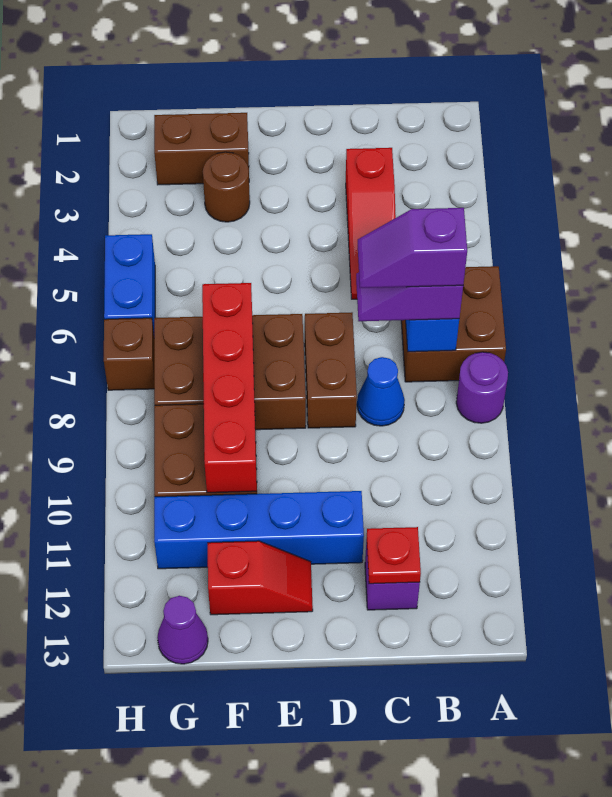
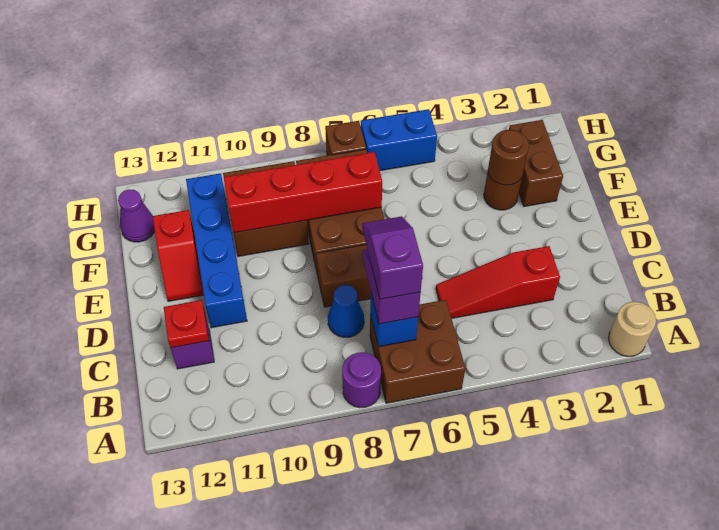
none -> tan 1x1 round brick [609,302,656,356]
none -> brown 1x1 round brick [488,130,529,185]

